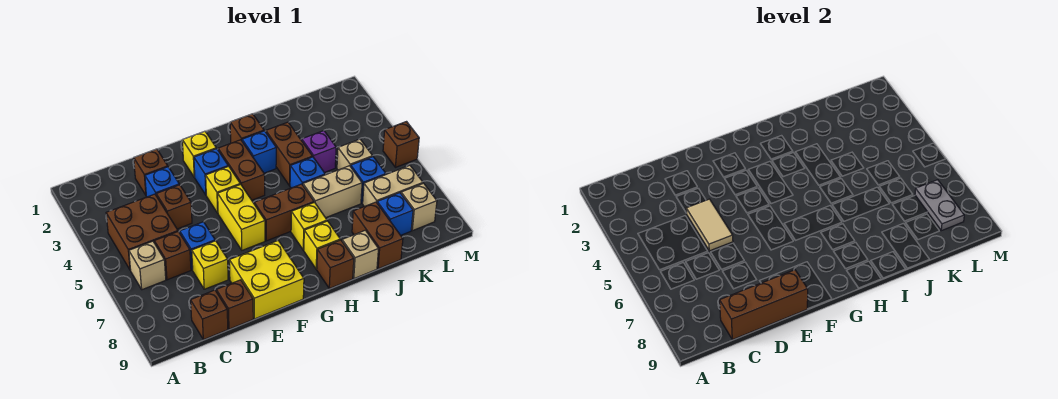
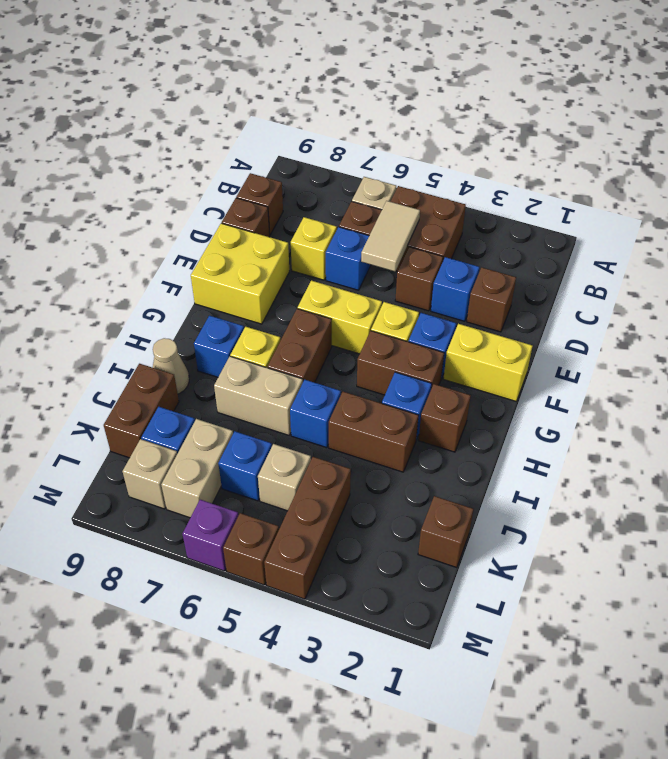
brown 1x3 brick [720,270,808,340] -> brown 1x3 brick moved to [264,457,351,599]
tan 1x2 tile [686,199,733,251] -> tan 1x2 tile turned to [361,201,420,271]
yellow 1x1 brick [182,131,216,177] -> yellow 1x2 brick [443,324,532,401]
yellow 1x1 brick [304,221,340,269] -> blue 1x1 brick [194,316,244,377]
brown 1x1 brick [317,240,354,289] -> brown 1x1 brick moved to [418,496,473,568]
tan 1x2 brick [303,166,362,218] -> tan 1x2 brick turned to [214,356,303,435]
tan 1x1 brick [342,230,378,279] -> tan 1x1 cone [153,338,189,394]
purple 1x1 brick [302,131,336,172] -> purple 1x1 brick moved to [183,500,238,571]
brown 1x2 brick [352,202,403,269] -> brown 1x2 brick turned to [104,364,179,458]
grey 1x2 plate [915,180,964,231] -> none

